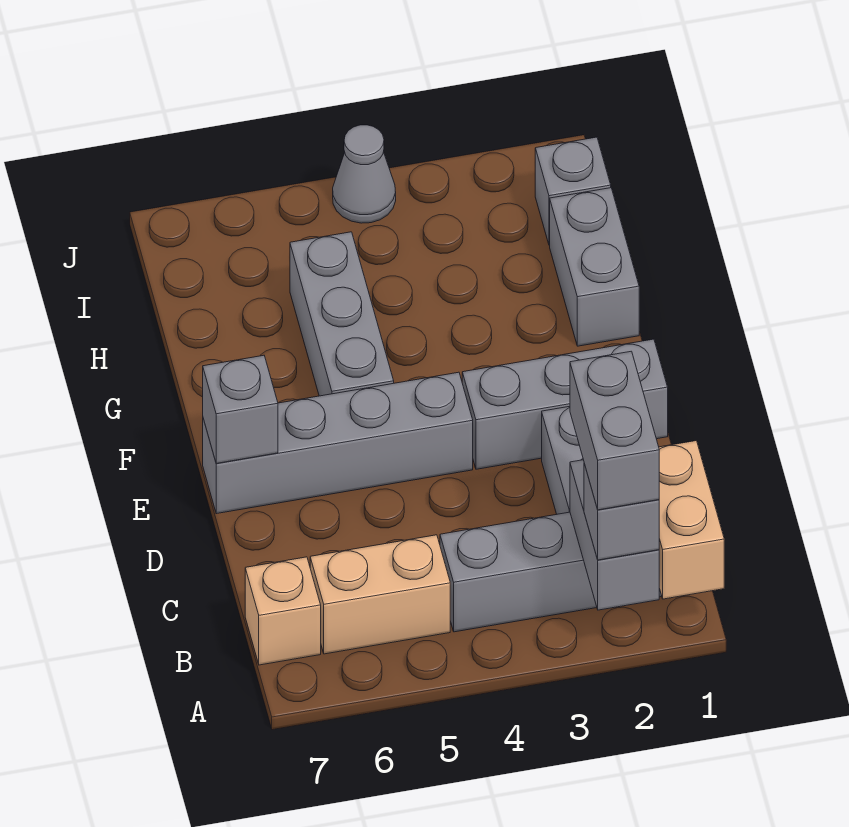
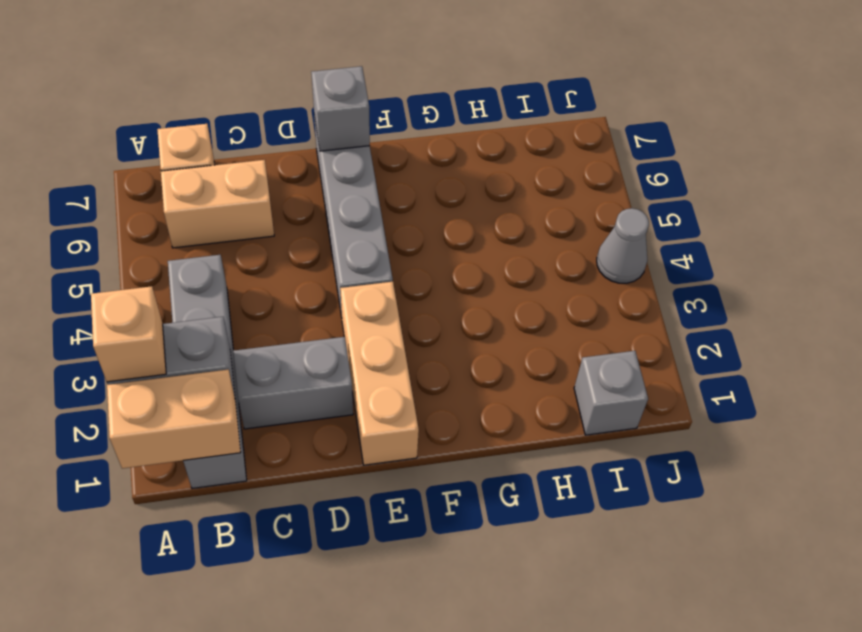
grey 1x1 brick [584,464,659,560] -> tan 1x1 brick [91,286,166,382]
grey 1x2 brick [570,351,659,510] -> none
tan 1x2 brick [310,535,450,654] -> tan 1x2 brick turned to [161,160,274,248]
grey 1x3 brick [462,339,668,469] -> tan 1x3 brick [340,282,419,465]
grey 1x3 brick [290,232,394,396] -> none
grey 1x2 brick [550,188,639,346] -> none

